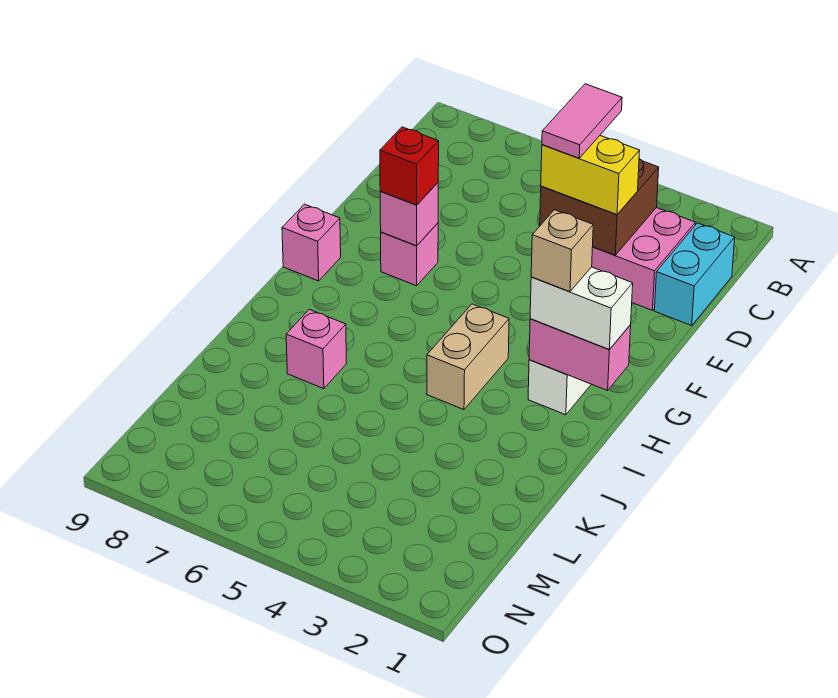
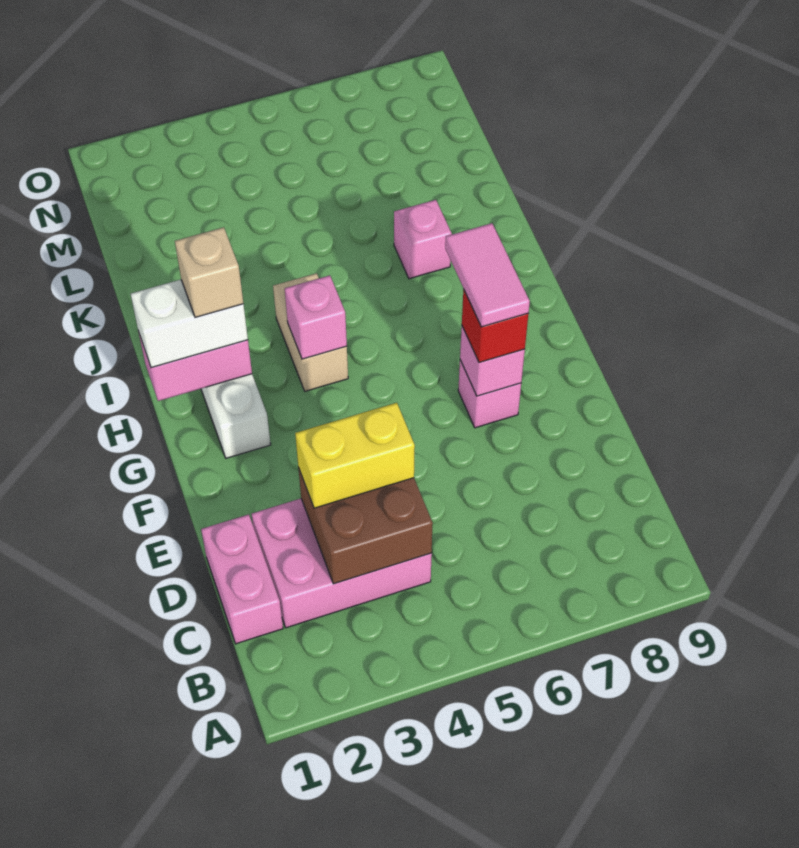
cyan 1x2 brick [654,223,735,326] -> pink 1x2 brick [201,514,283,644]
pink 1x2 tile [542,84,622,158] -> pink 1x2 tile moved to [445,223,530,327]
pink 1x1 brick [282,204,341,281] -> pink 1x1 brick moved to [285,275,347,359]

